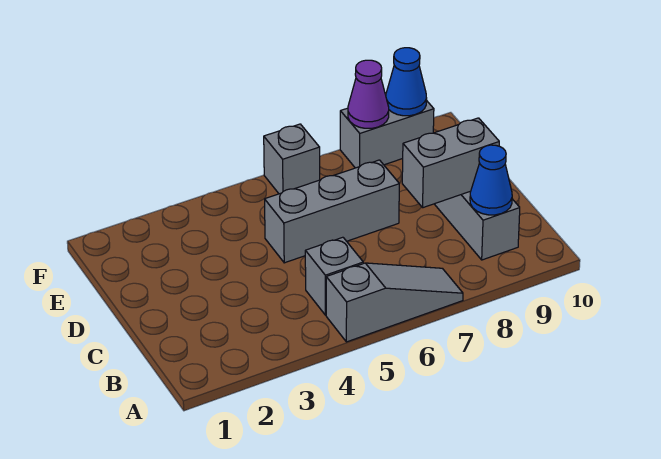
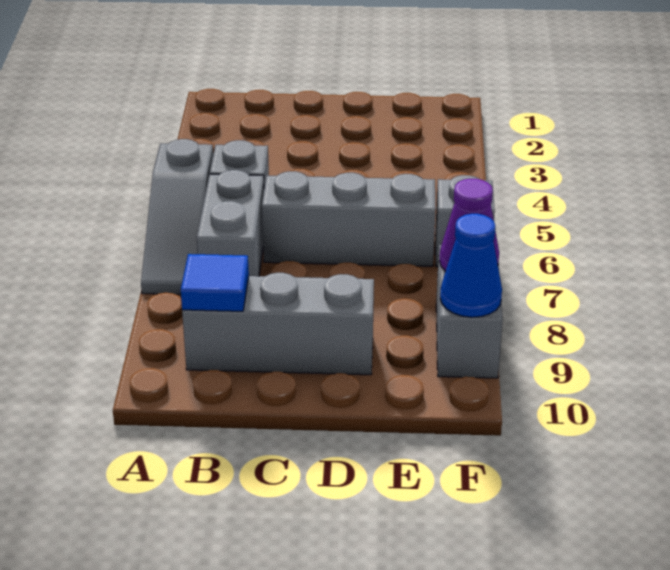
blue 1x1 cone [470,145,512,215] -> blue 1x1 tile [181,254,249,311]
grey 1x2 brick [402,118,499,208] -> grey 1x2 brick moved to [197,170,264,276]
grey 1x3 brick [265,160,399,263] -> grey 1x3 brick turned to [262,171,436,266]

